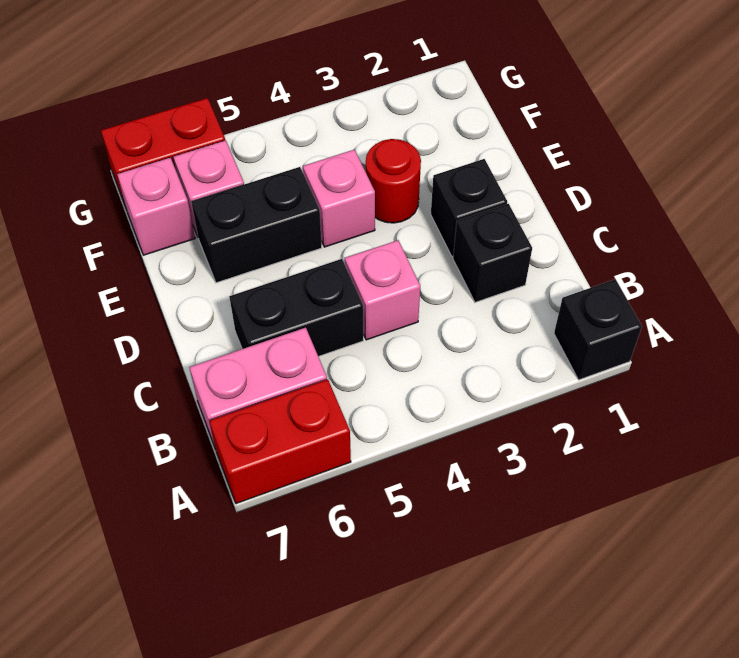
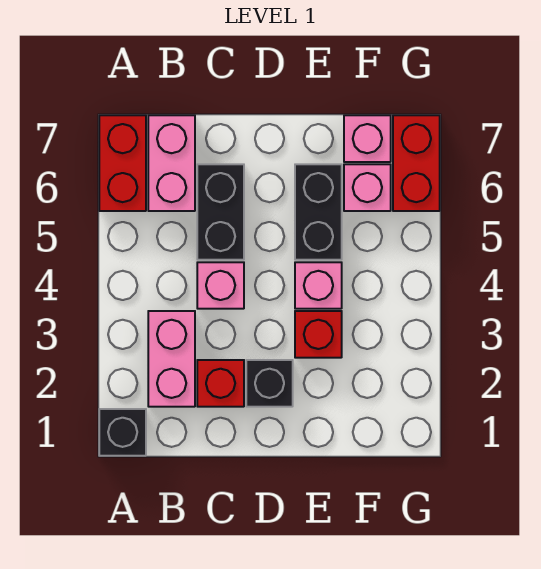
none -> pink 1x2 brick [148,311,195,407]
black 1x1 brick [453,204,532,302] -> red 1x1 brick [197,360,244,407]
red 1x1 round brick [366,139,421,223] -> red 1x1 brick [295,311,342,358]

